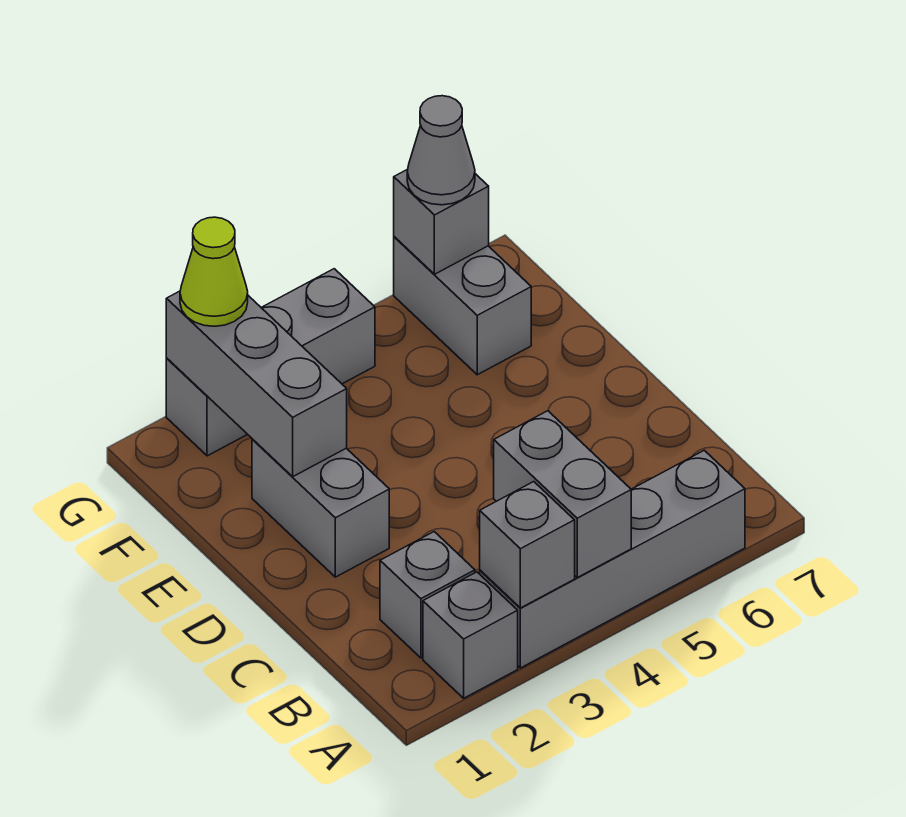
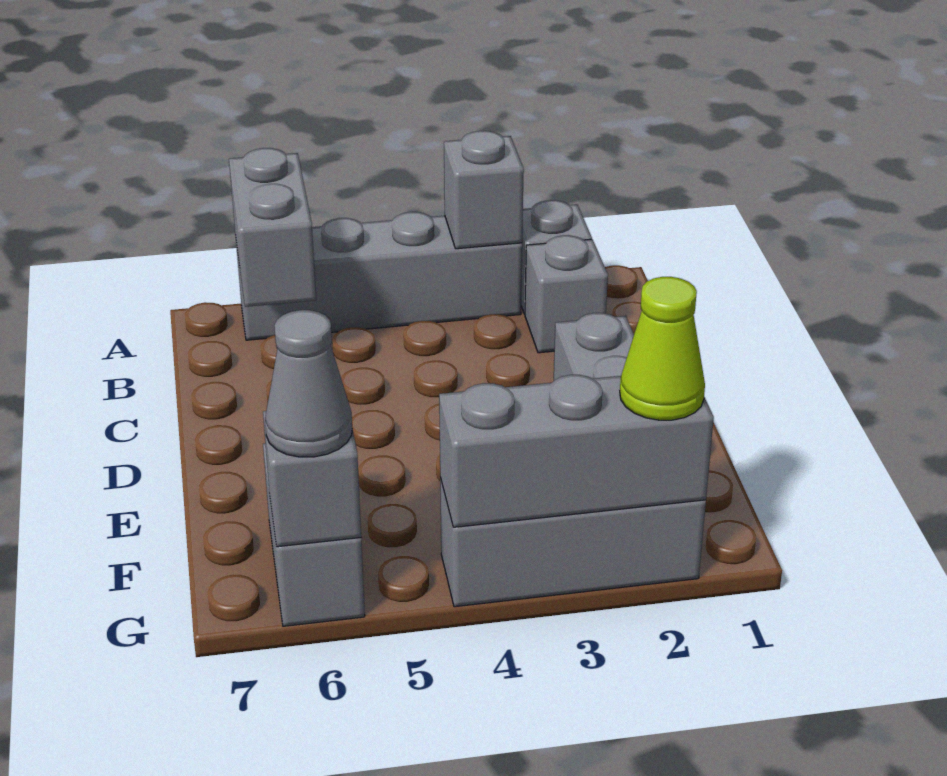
grey 1x2 brick [494,411,631,577] -> grey 1x2 brick moved to [229,148,316,307]
grey 1x3 brick [166,291,347,476] -> grey 1x3 brick turned to [439,375,714,527]

